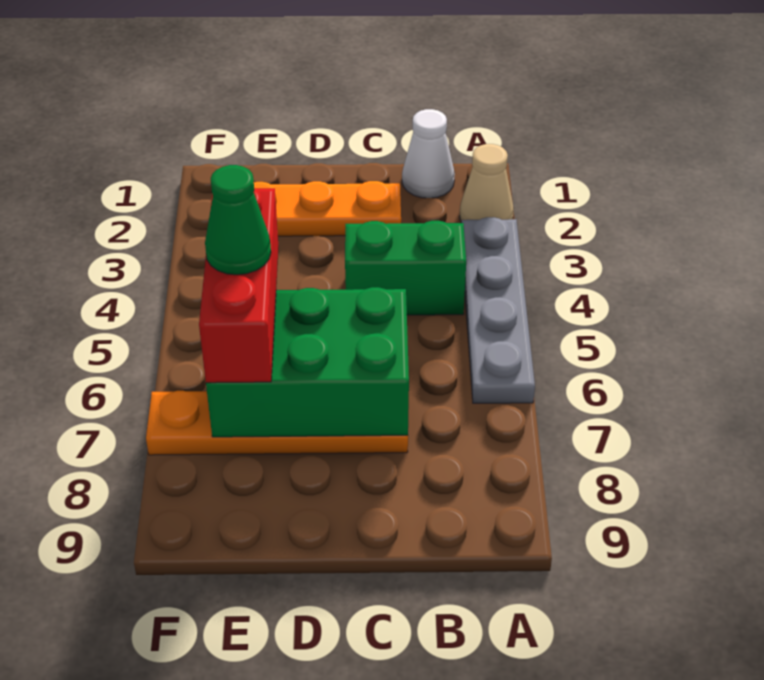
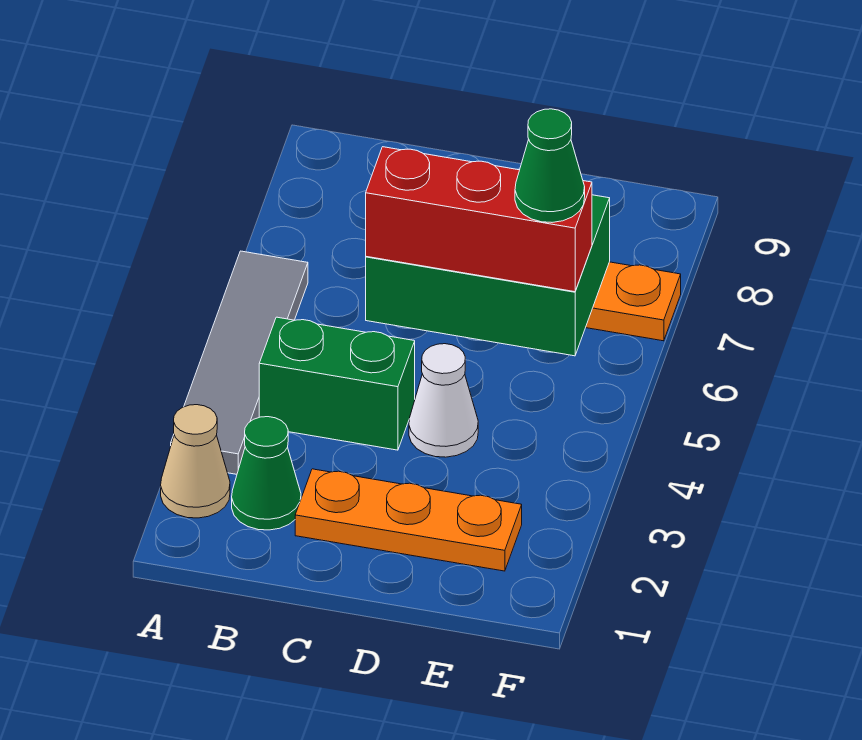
grey 1x4 plate [462,217,535,403] -> grey 1x4 tile [171,251,308,474]
white 1x1 cone [402,109,455,198] -> white 1x1 cone moved to [409,344,478,457]
none -> green 1x1 cone [232,417,301,530]
red 1x3 brick [199,188,278,383] -> red 1x3 brick turned to [366,147,592,292]

